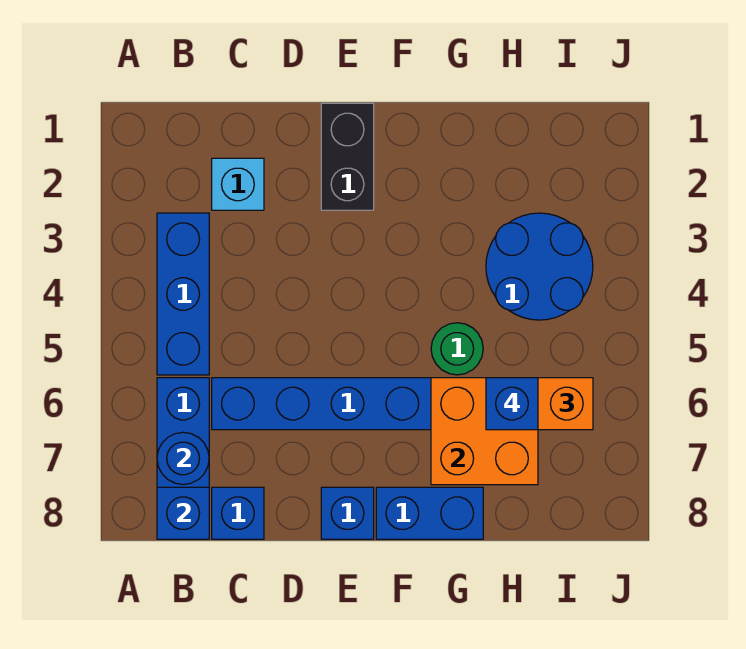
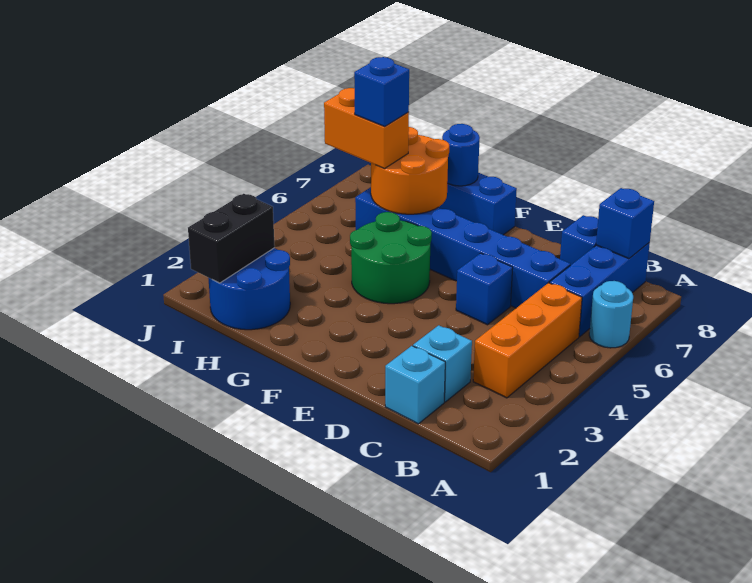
none -> cyan 1x1 round brick [589,281,633,348]
blue 1x3 brick [157,213,209,375] -> orange 1x3 brick [473,283,582,398]
blue 1x1 round brick [157,432,209,484] -> blue 1x1 round brick moved to [442,124,480,186]
none -> cyan 1x1 brick [385,346,445,424]
black 1x2 brick [321,103,374,210] -> black 1x2 brick moved to [188,194,275,283]
blue 1x1 brick [321,487,374,539] -> blue 1x1 brick moved to [456,253,513,325]
green 1x1 round brick [431,323,483,375] -> green 2x2 round brick [350,212,432,304]
orange 2x2 brick [431,378,538,485] -> orange 2x2 round brick [371,127,449,214]
blue 2x2 round brick [486,213,593,320] -> blue 2x2 round brick moved to [208,248,290,330]

